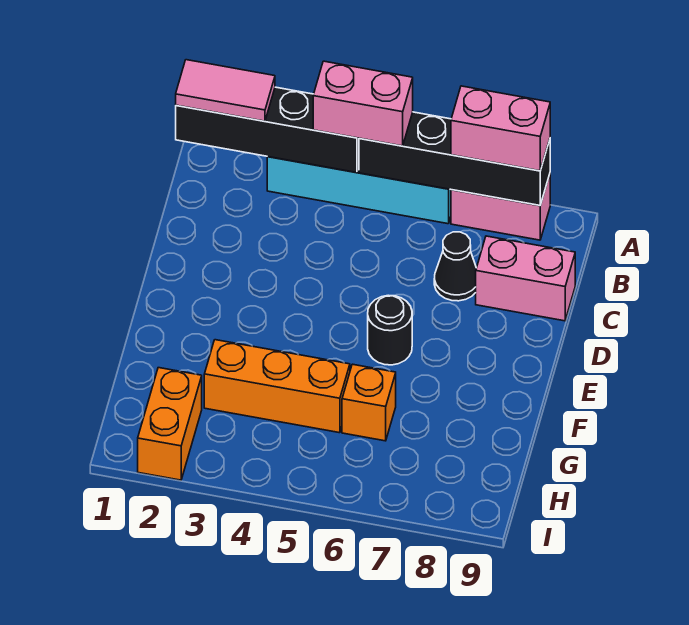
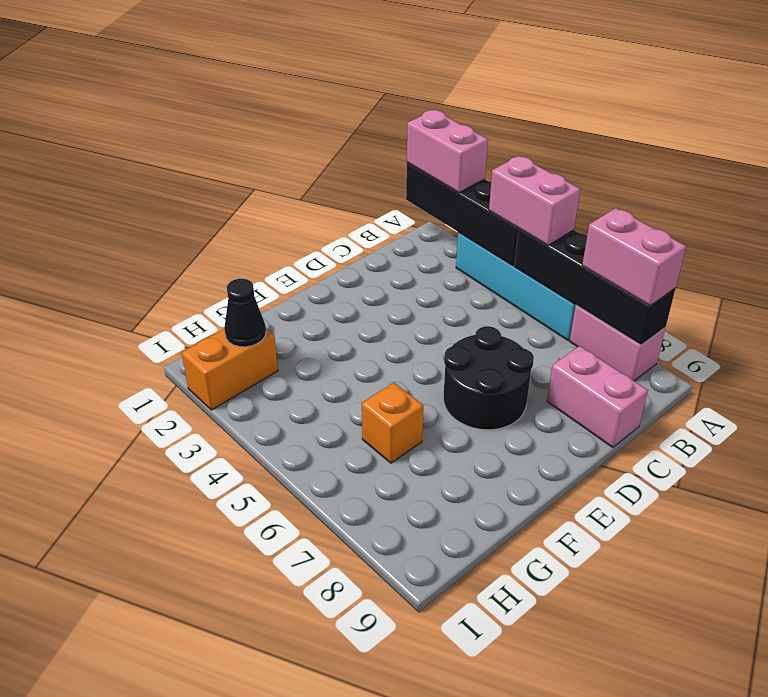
pink 1x2 tile [176,60,275,121] -> pink 1x2 brick [407,110,488,193]
black 1x1 cone [434,232,476,301] -> black 1x1 cone moved to [224,279,266,347]
black 1x1 round brick [368,295,412,365] -> black 2x2 round brick [443,326,534,430]
orange 1x3 brick [204,340,350,433] -> none

